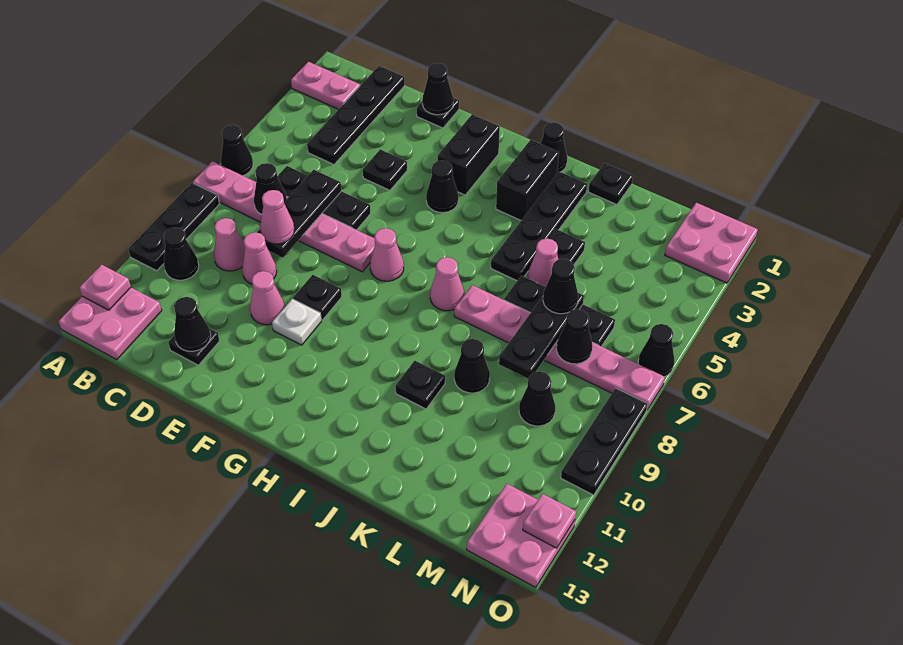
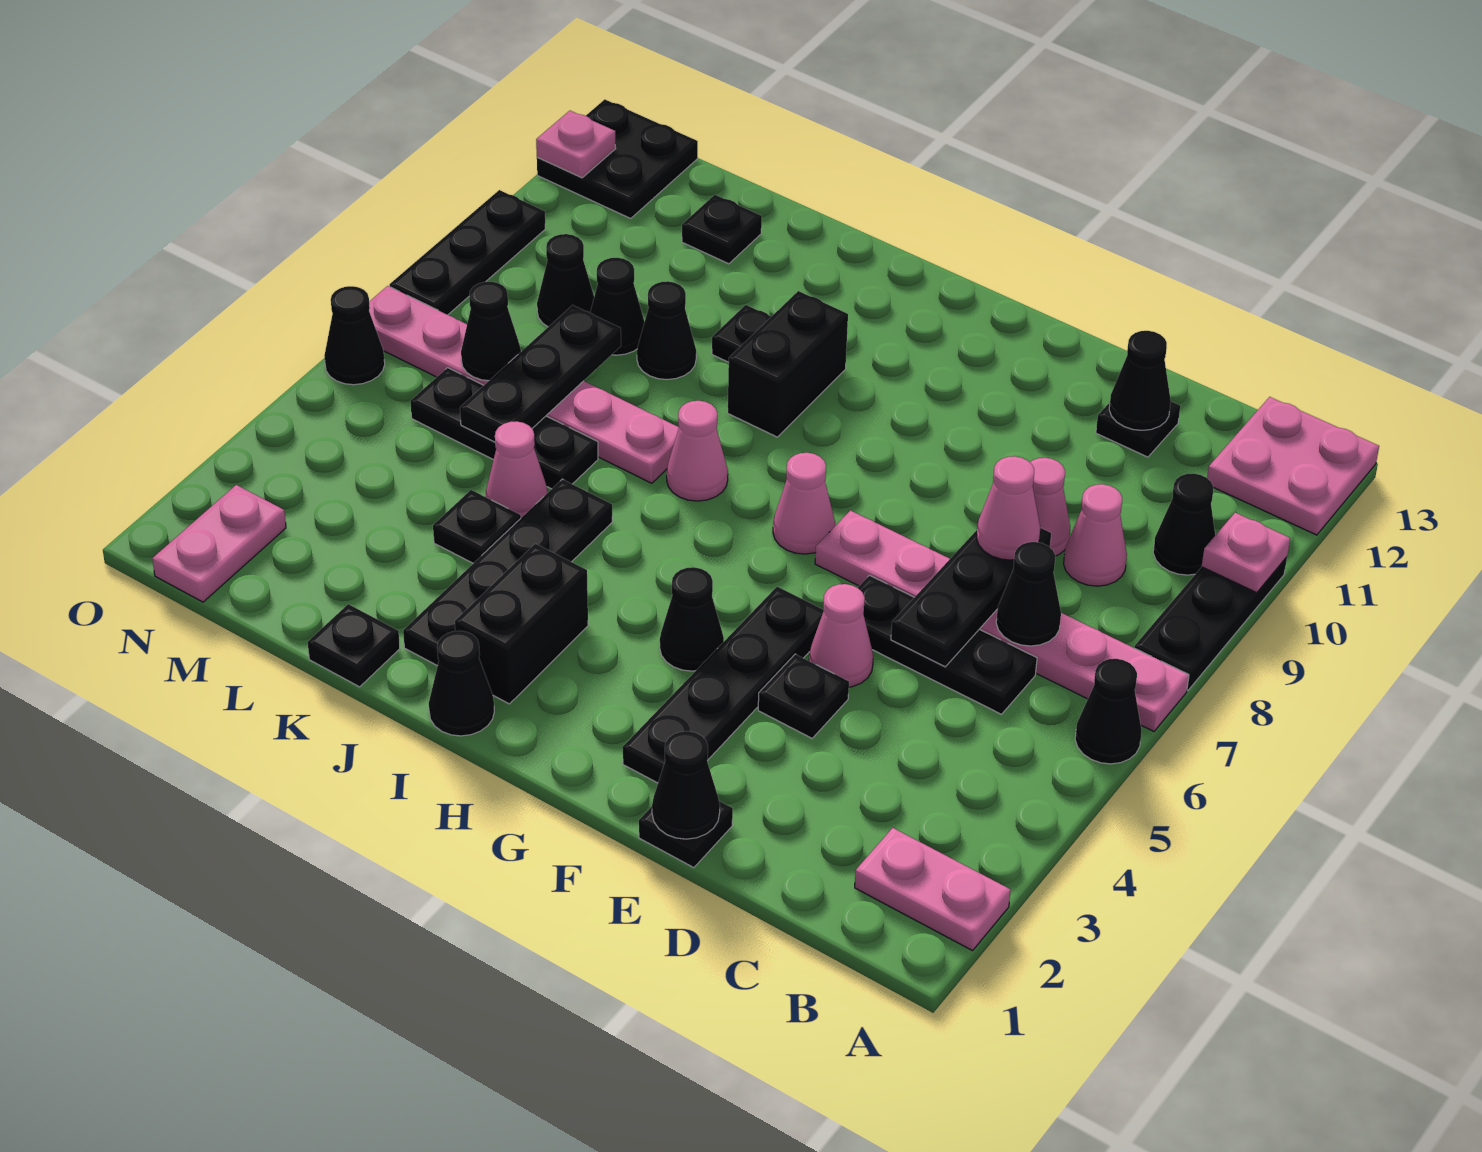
pink 1x1 plate [79,265,131,310] -> pink 1x1 plate moved to [1202,513,1290,593]
black 1x4 plate [307,66,405,164] -> black 1x4 plate moved to [623,587,824,783]
pink 1x1 cone [250,271,285,325] -> pink 1x1 cone moved to [809,584,873,687]
black 1x1 plate [293,275,342,320] -> black 1x1 plate moved to [682,195,762,264]
white 1x1 plate [272,299,322,345] -> none
black 1x2 brick [438,114,500,195] -> black 1x2 brick moved to [728,291,848,437]
black 1x1 cone [543,259,578,314] -> black 1x1 cone moved to [590,258,645,355]
pink 2x2 plate [665,203,758,283] -> pink 1x2 plate [152,485,286,602]
pink 2x2 plate [467,484,575,587] -> black 2x2 plate [537,99,698,218]

